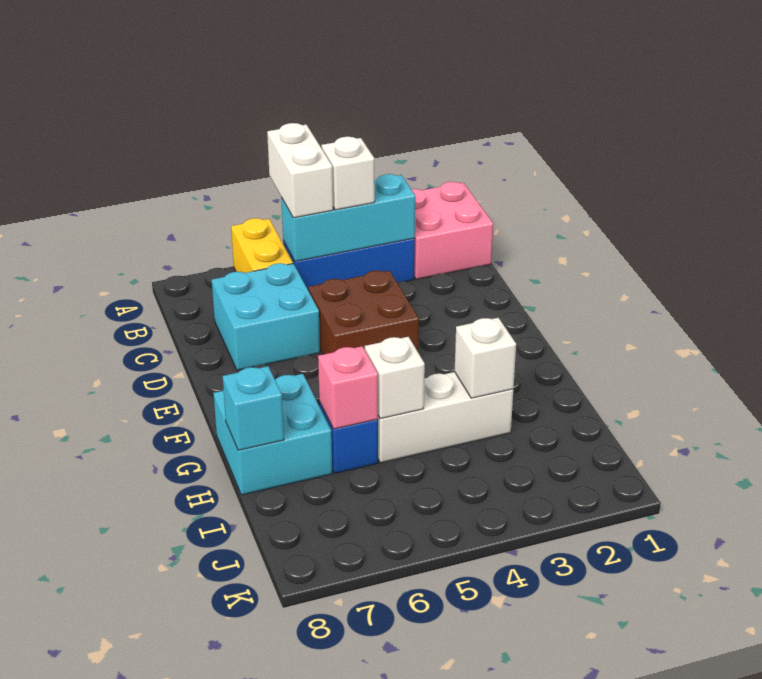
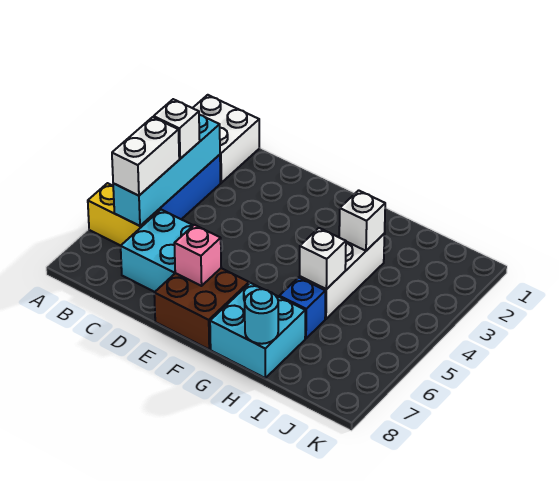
pink 2x2 brick [411,182,493,279] -> white 2x2 brick [193,95,259,183]
white 1x2 brick [267,123,333,218] -> white 1x2 brick turned to [112,117,179,196]
cyan 1x3 brick [281,174,415,261] -> cyan 1x4 brick [113,115,220,226]
brown 2x2 brick [308,271,419,355] -> brown 2x2 brick moved to [154,268,249,349]
pink 1x1 brick [318,346,378,429] -> pink 1x1 brick moved to [174,225,221,286]
cyan 1x1 brick [223,366,284,450] -> cyan 1x1 round brick [245,289,278,344]

